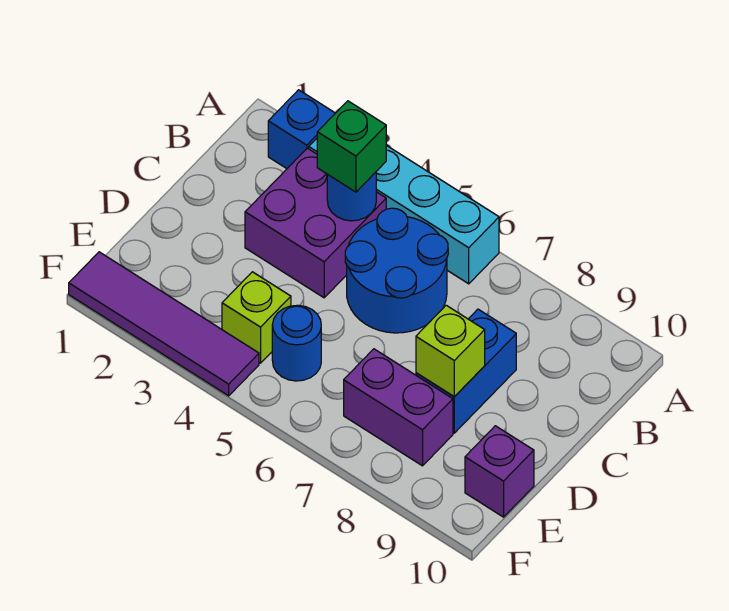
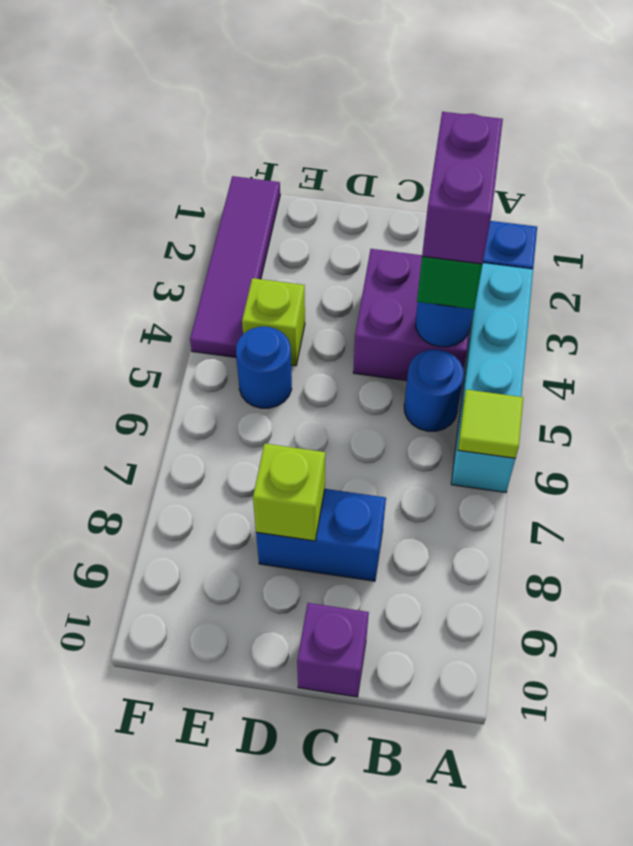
none -> lime 1x1 tile [458,389,523,458]
blue 2x2 round brick [345,208,448,333] -> blue 1x1 round brick [404,349,464,431]
purple 1x2 brick [344,349,453,466] -> purple 1x2 brick moved to [422,112,503,264]
purple 1x1 brick [465,426,534,517] -> purple 1x1 brick moved to [297,603,369,697]

